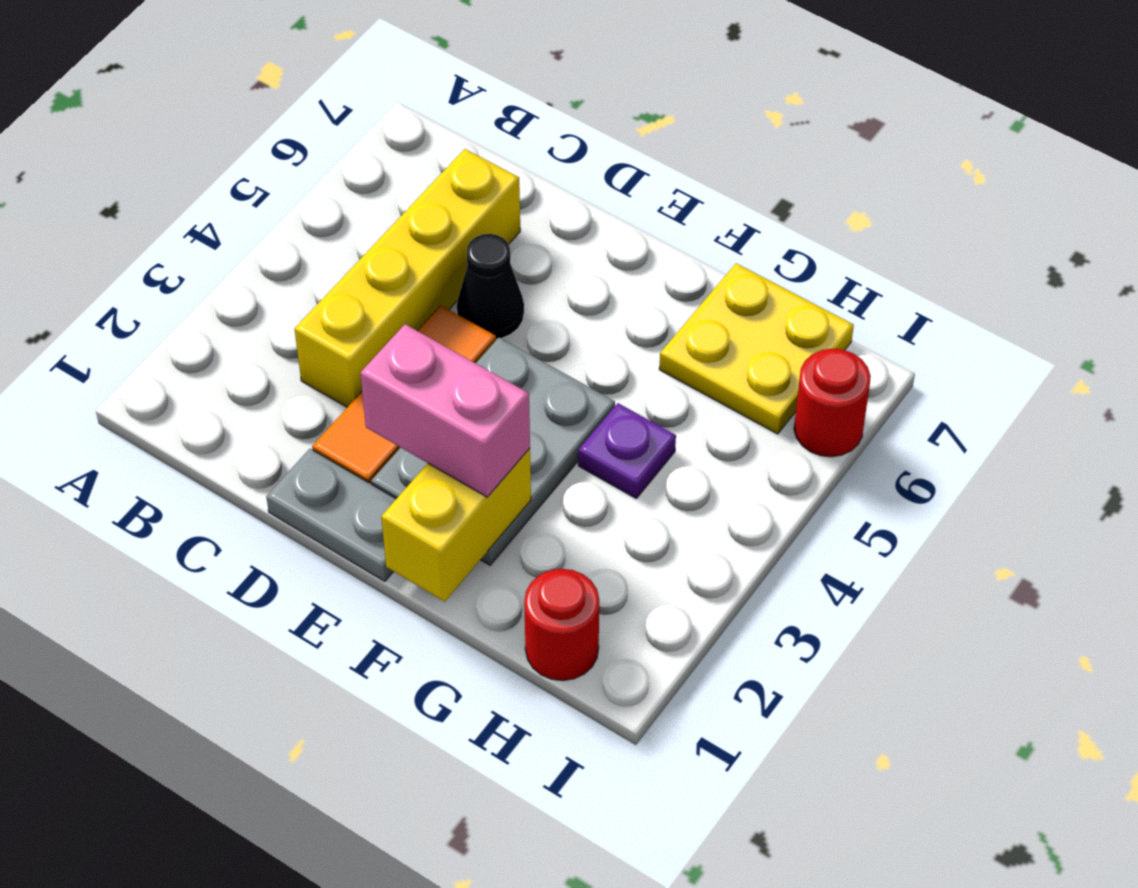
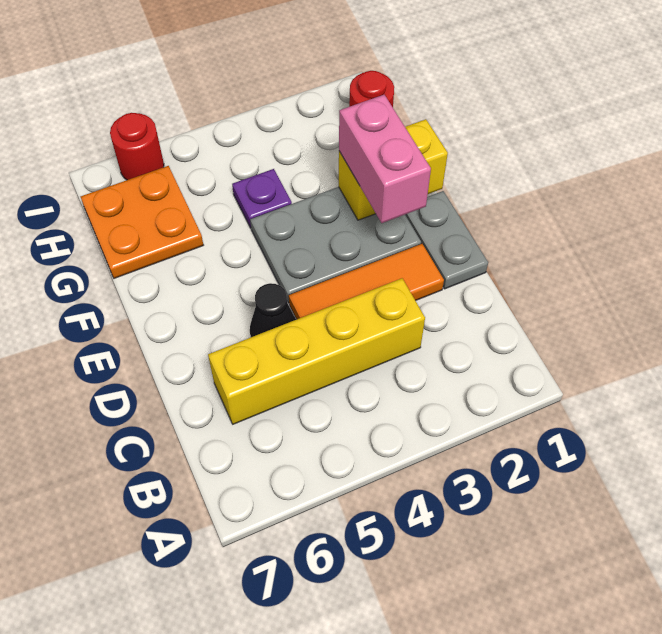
yellow 2x2 plate [659,263,854,434] -> orange 2x2 plate [81,166,203,278]

